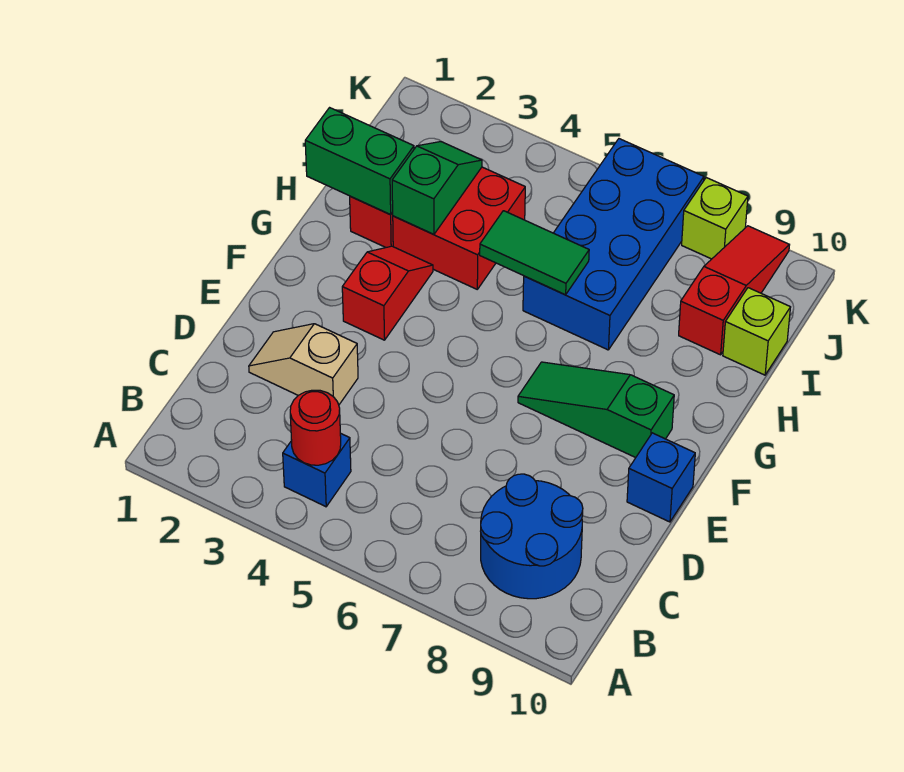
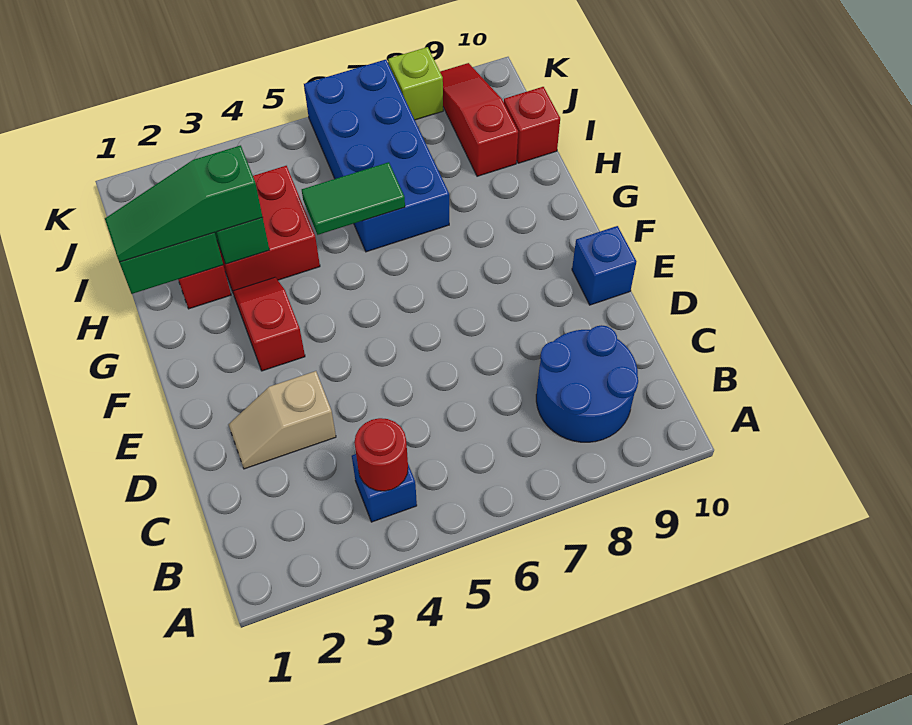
green 1x3 slope [518,362,674,458] -> green 1x3 slope moved to [105,145,262,262]
lime 1x1 brick [723,288,791,375] -> red 1x1 brick [504,87,560,163]

